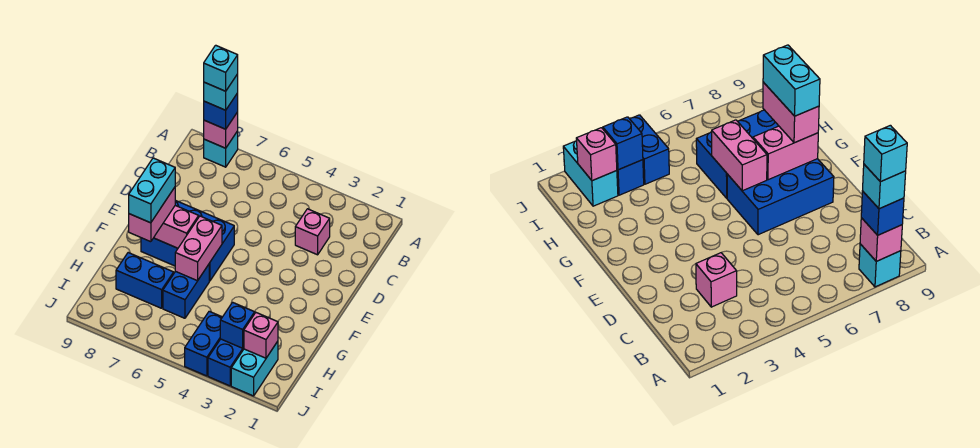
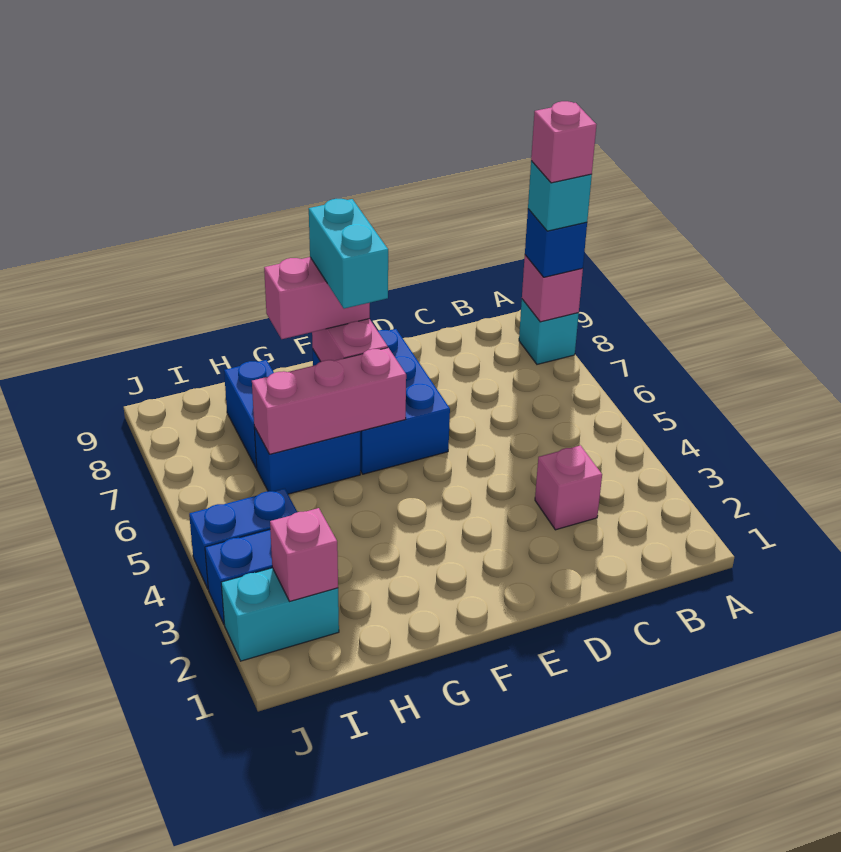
cyan 1x1 brick [204,45,238,91] -> pink 1x1 brick [531,101,596,183]
pink 1x2 brick [175,216,222,281] -> pink 1x3 brick [252,348,406,454]
cyan 1x2 brick [129,158,175,223] -> cyan 1x2 brick turned to [309,199,388,309]
blue 1x1 brick [220,302,255,348] -> none

